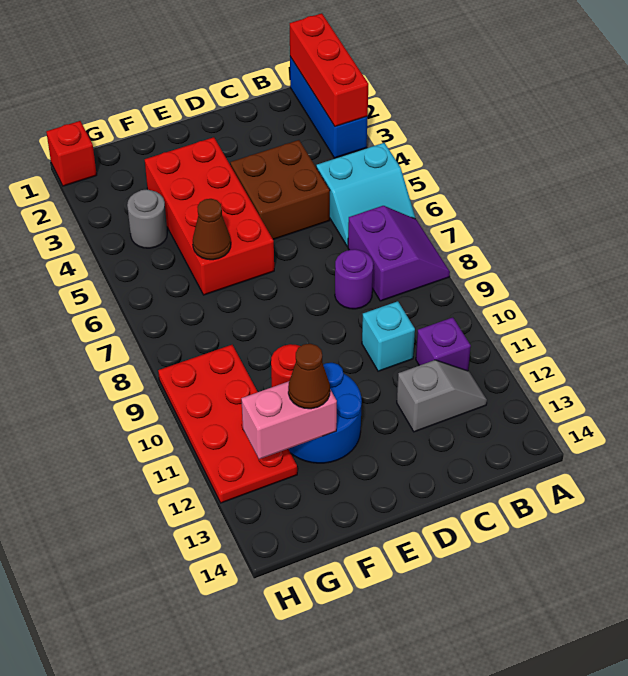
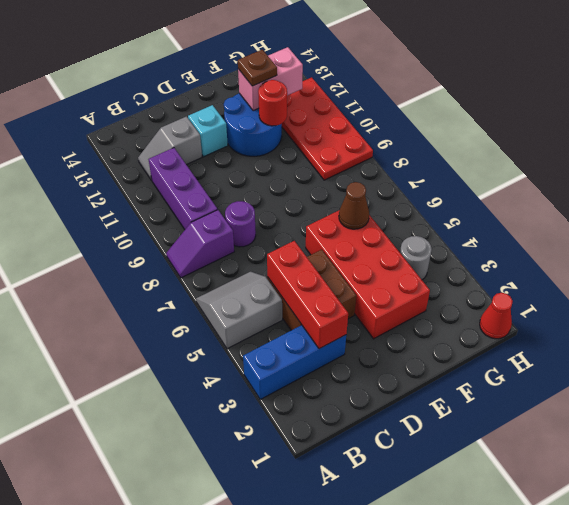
blue 1x3 brick [290,57,367,158] -> blue 1x3 brick turned to [243,325,346,399]
red 1x3 brick [290,13,368,127] -> red 1x3 brick moved to [267,241,348,349]
cyan 2x2 slope [316,143,415,246] -> grey 2x2 slope [196,272,282,349]
purple 2x2 slope [348,206,450,301] -> purple 1x2 slope [166,210,234,278]
purple 1x1 brick [416,317,471,371] -> purple 1x3 brick [149,148,217,229]
cyan 1x1 brick [362,301,415,371] -> cyan 1x1 brick moved to [188,105,228,157]
brown 1x1 cone [288,344,330,409] -> brown 1x1 plate [238,50,277,86]
red 1x1 brick [46,121,97,186] -> red 1x1 cone [480,293,513,339]

